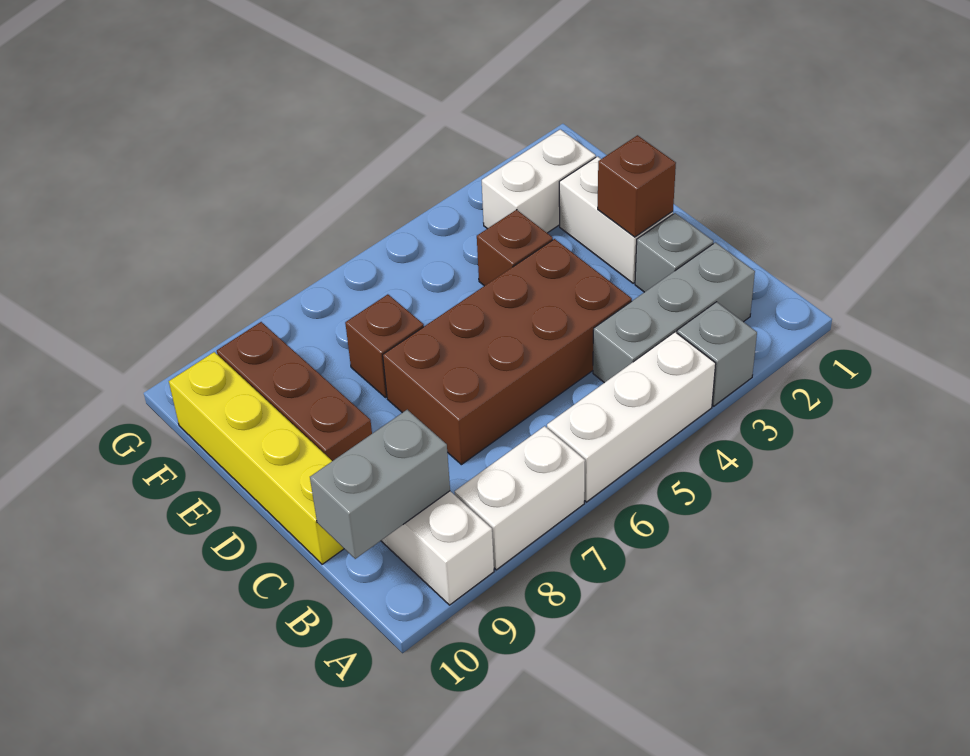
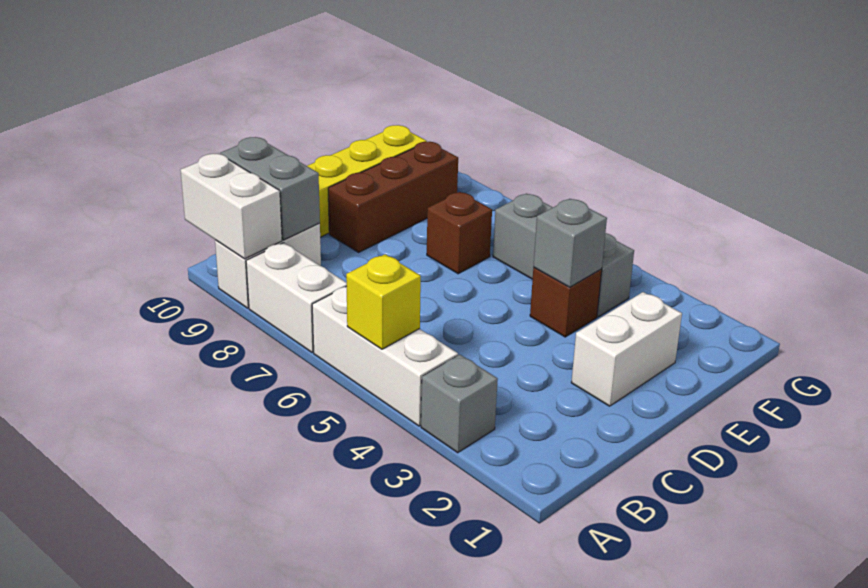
none -> yellow 1x1 brick [346,254,421,349]
grey 1x3 brick [593,242,755,383] -> grey 1x3 brick moved to [493,194,634,317]
grey 1x1 brick [635,213,713,292] -> grey 1x1 brick moved to [533,199,607,287]
brown 2x4 brick [383,239,632,465] -> none
brown 1x1 brick [598,135,676,237] -> none
white 1x2 brick [482,129,596,233] -> white 1x2 brick moved to [181,154,282,259]

